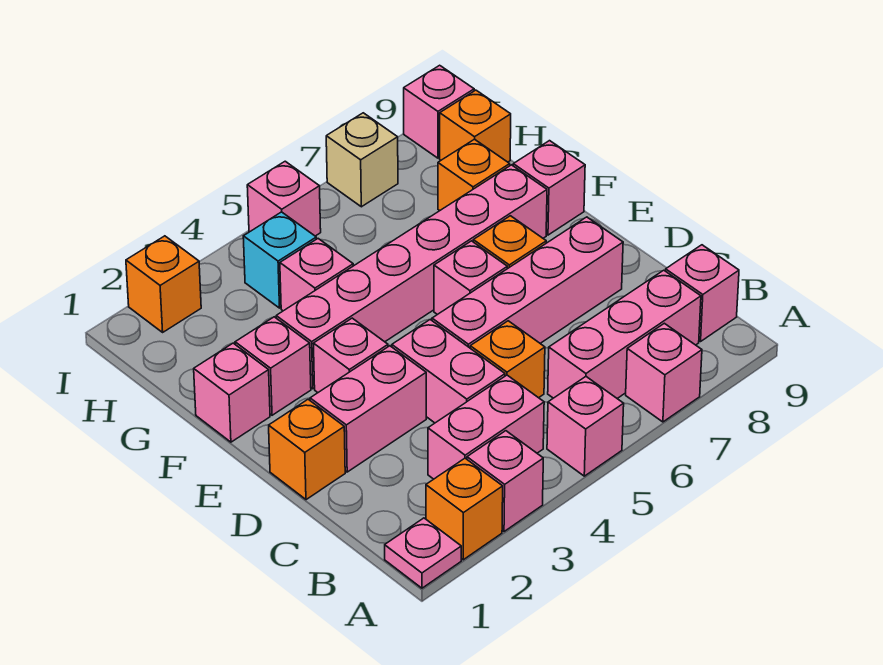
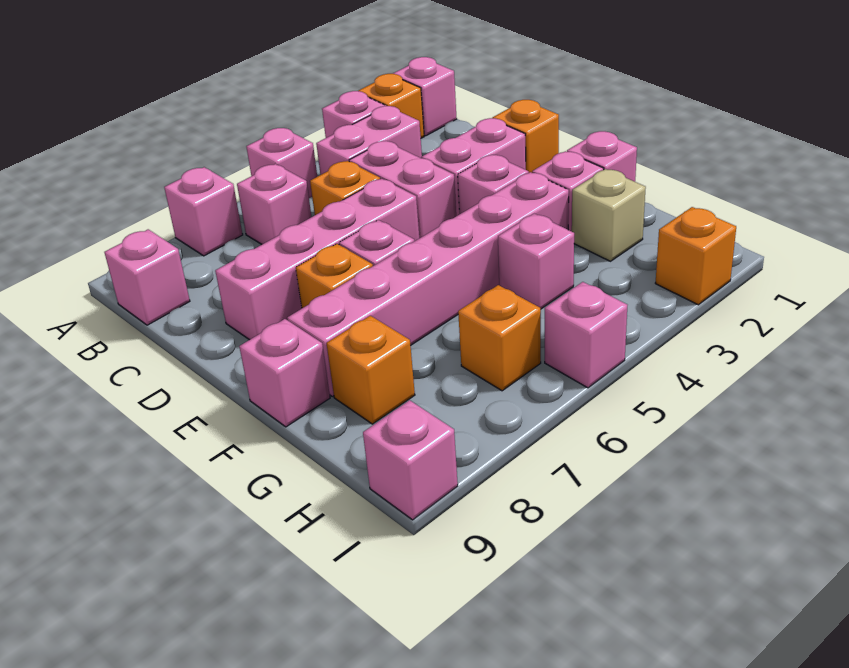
pink 1x1 plate [385,518,461,588] -> pink 1x1 brick [393,57,457,136]
pink 1x3 brick [548,270,701,398] -> pink 1x1 brick [237,164,311,244]
cyan 1x1 brick [243,212,316,308] -> none
orange 1x1 brick [440,90,511,162] -> orange 1x1 brick moved to [458,285,541,391]
tan 1x1 brick [326,113,398,207] -> tan 1x1 brick moved to [572,169,646,261]

